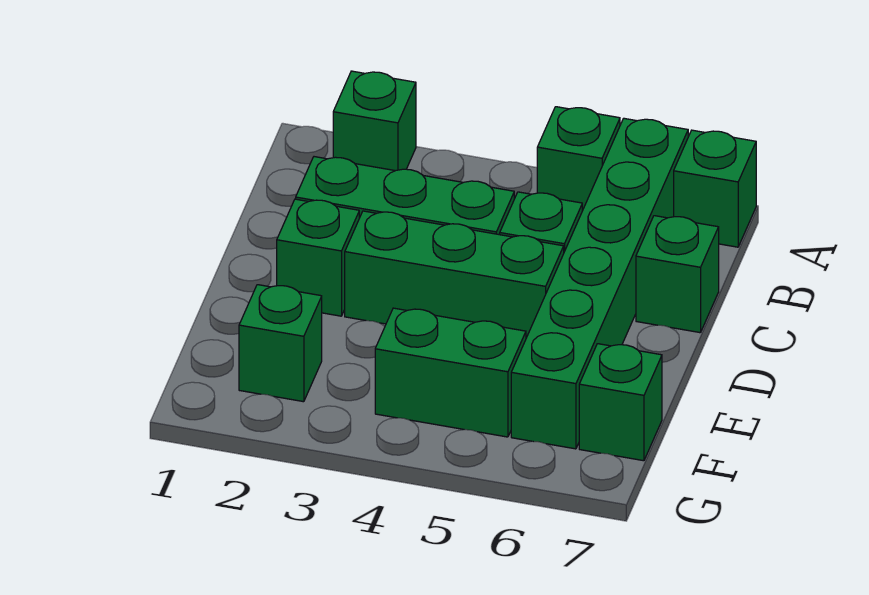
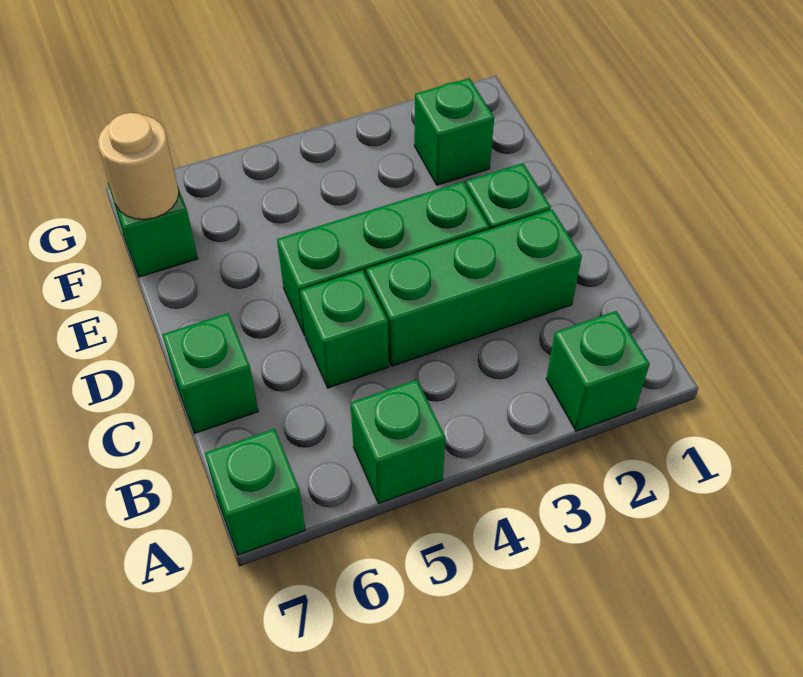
green 1x6 brick [511,118,688,449] -> none
green 1x2 brick [375,308,526,437] -> none
none -> tan 1x1 round brick [98,113,179,219]

